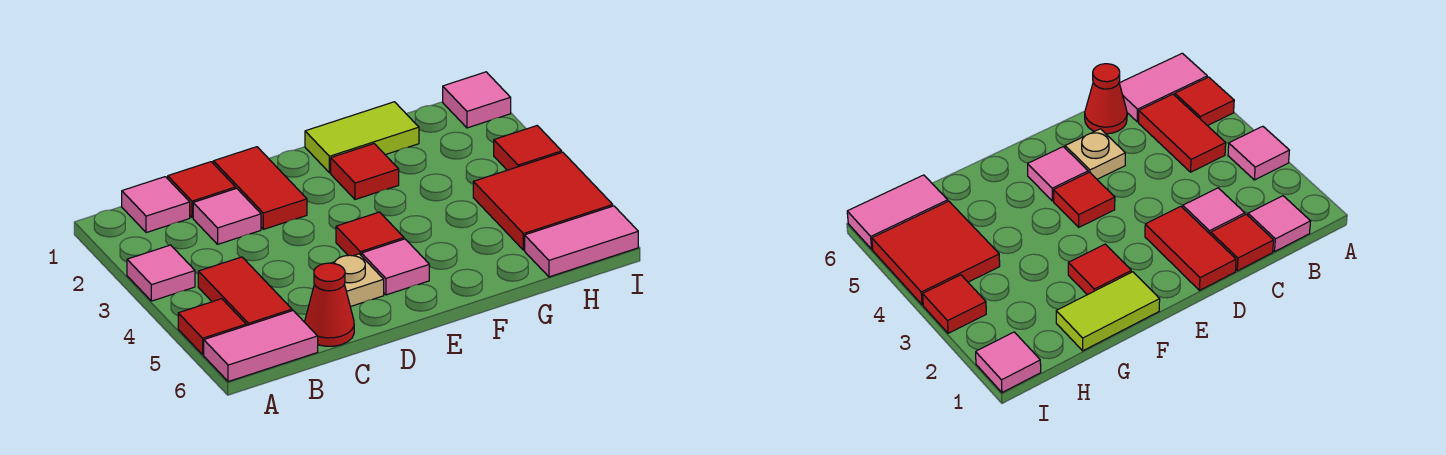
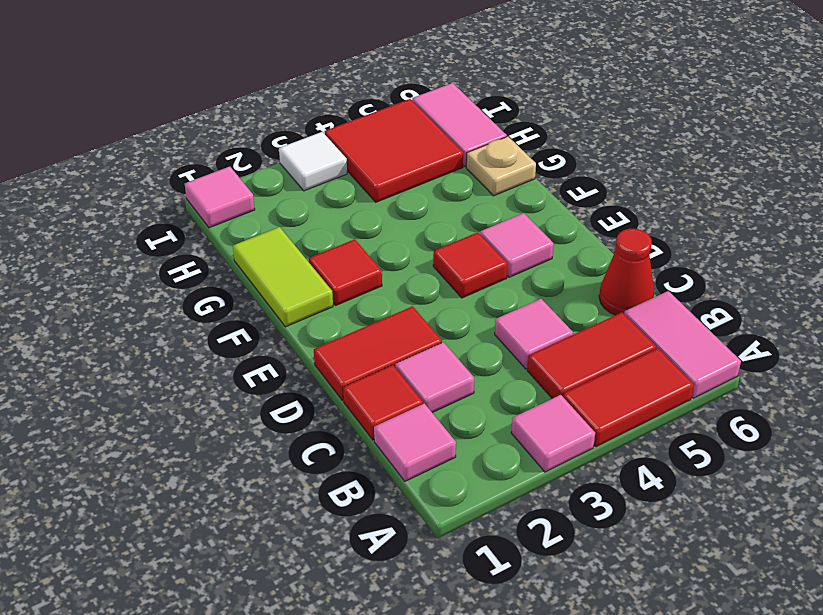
red 1x1 tile [178,299,246,355] -> red 1x2 tile [563,348,694,447]
none -> pink 1x1 tile [495,299,573,369]
tan 1x1 plate [332,254,384,307] -> tan 1x1 plate moved to [466,137,536,196]
red 1x1 tile [494,126,562,170] -> white 1x1 tile [279,132,347,191]

